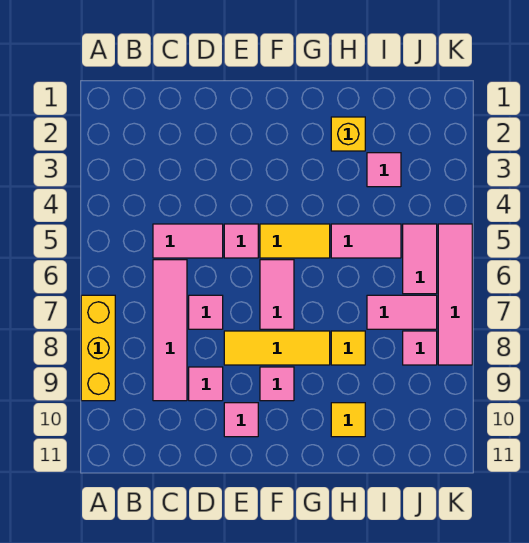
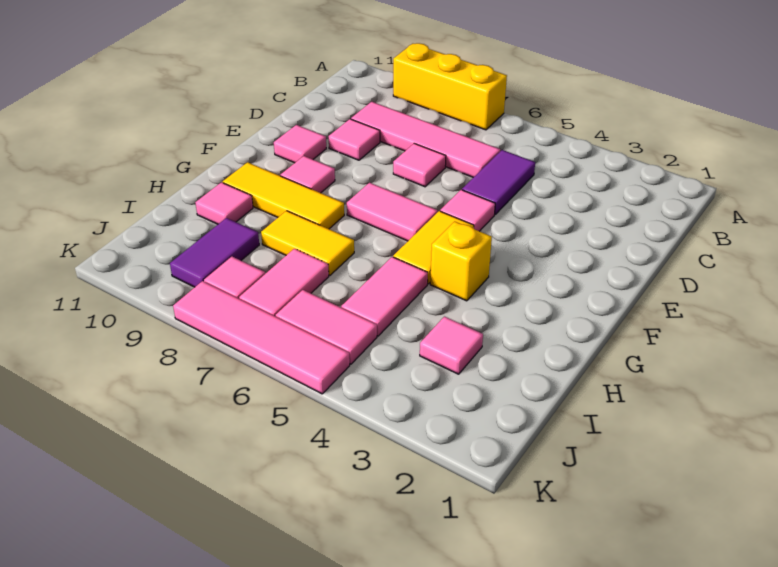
pink 1x2 tile [153,224,223,258] -> purple 1x2 tile [462,150,535,214]
yellow 1x3 tile [224,331,330,365] -> yellow 1x3 tile turned to [223,162,344,229]
yellow 1x1 brick [331,117,365,151] -> yellow 1x1 brick moved to [430,221,492,301]
yellow 1x1 tile [331,331,365,365] -> yellow 1x2 tile [261,211,354,275]
yellow 1x1 tile [331,403,365,437] -> pink 1x1 tile [195,182,253,224]
none -> purple 1x2 tile [170,218,259,287]

